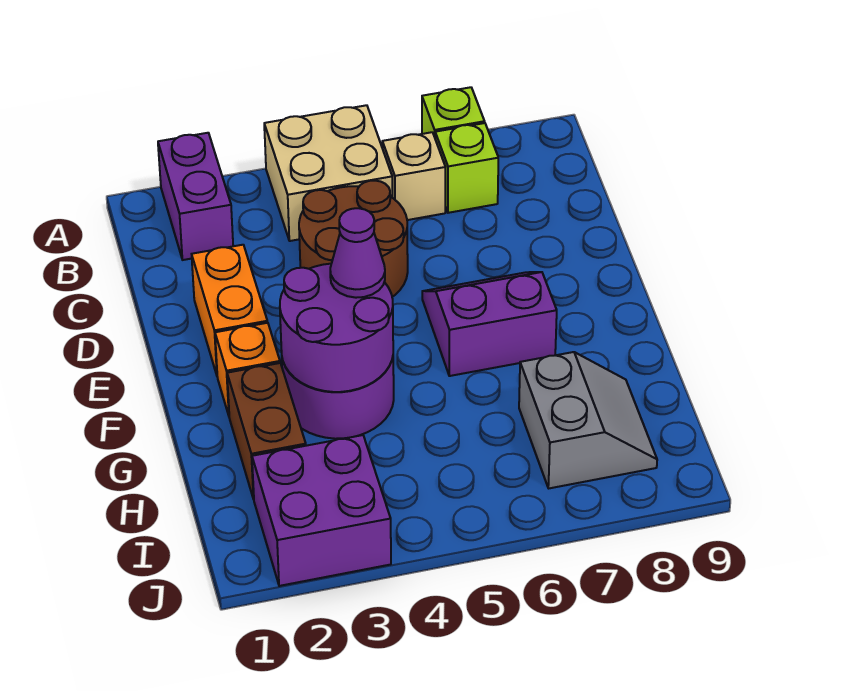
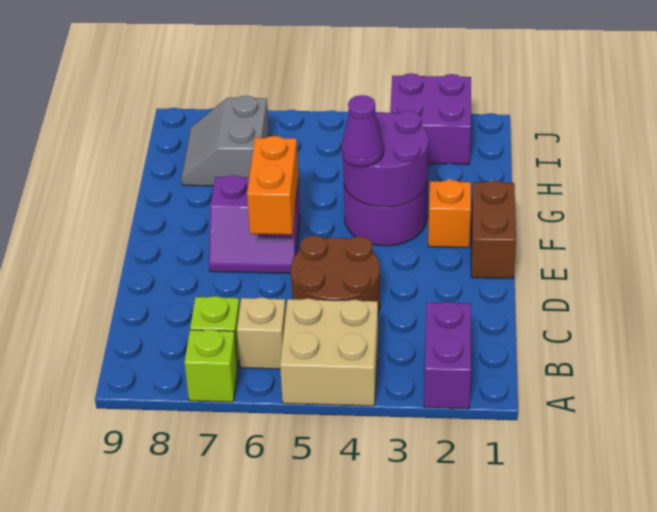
orange 1x2 brick [192,245,267,375] -> orange 1x2 brick moved to [247,136,298,235]
brown 1x2 brick [227,363,306,499] -> brown 1x2 brick moved to [471,180,516,278]

